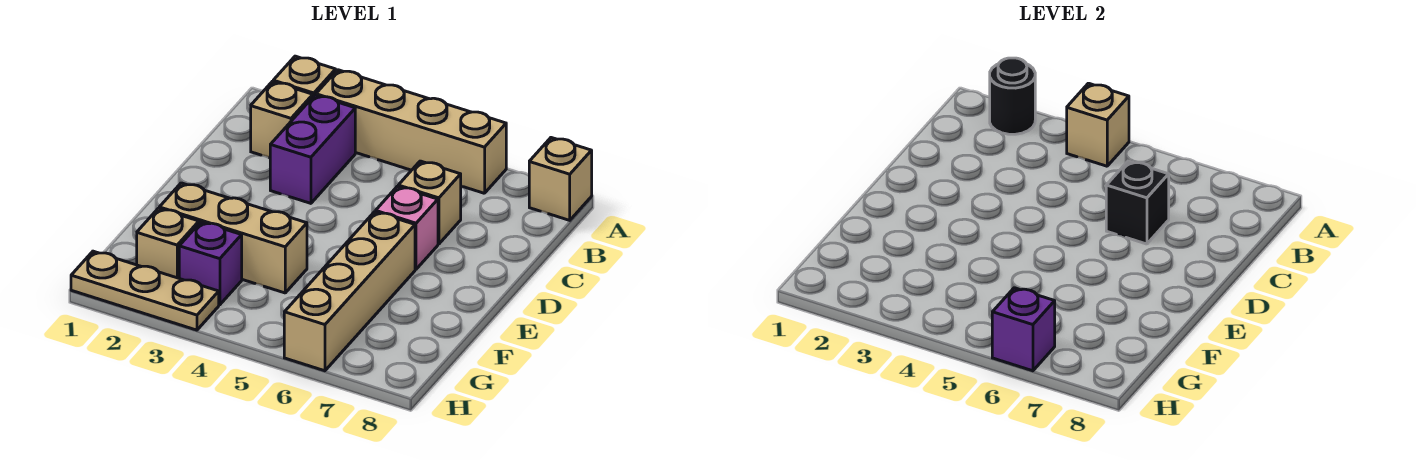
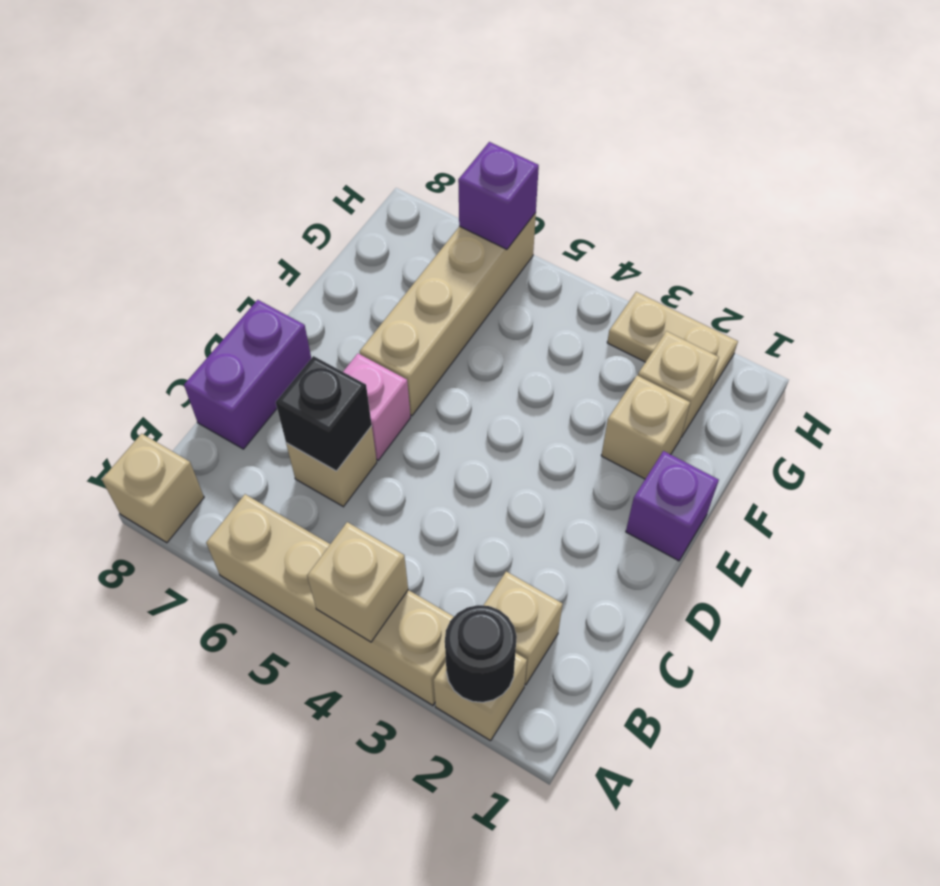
purple 1x2 brick [270,95,355,203] -> purple 1x2 brick moved to [184,300,311,449]
tan 1x3 brick [159,183,307,293] -> tan 1x1 brick [601,375,690,479]
purple 1x1 brick [179,222,242,305] -> purple 1x1 brick moved to [626,451,719,561]
tan 1x3 plate [71,251,219,330] -> tan 1x2 plate [607,292,738,394]

